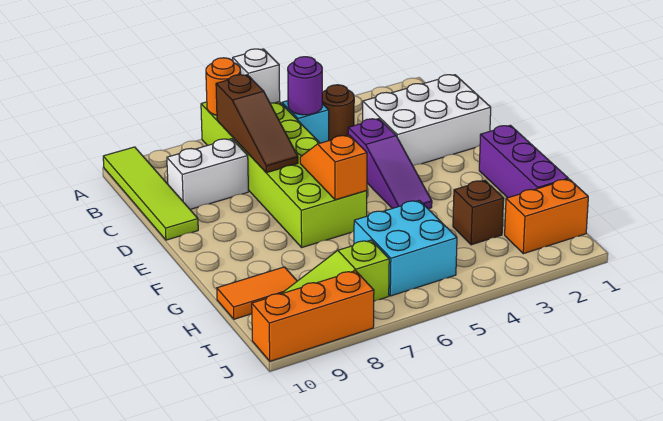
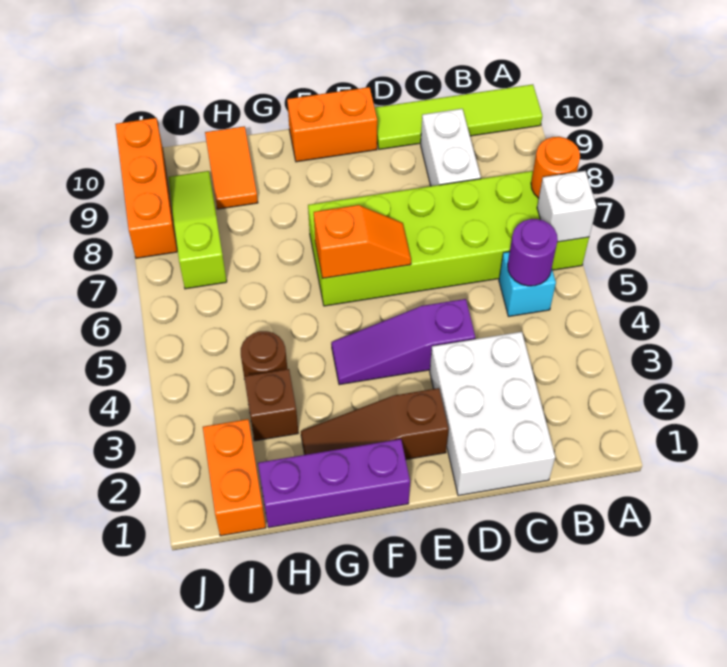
brown 1x1 round brick [322,85,354,141] -> brown 1x1 round brick moved to [241,331,287,376]
brown 1x3 slope [216,75,298,173] -> brown 1x3 slope moved to [301,388,449,459]
none -> orange 1x2 brick [287,87,377,162]
cyan 2x2 brick [354,200,457,296] -> none

